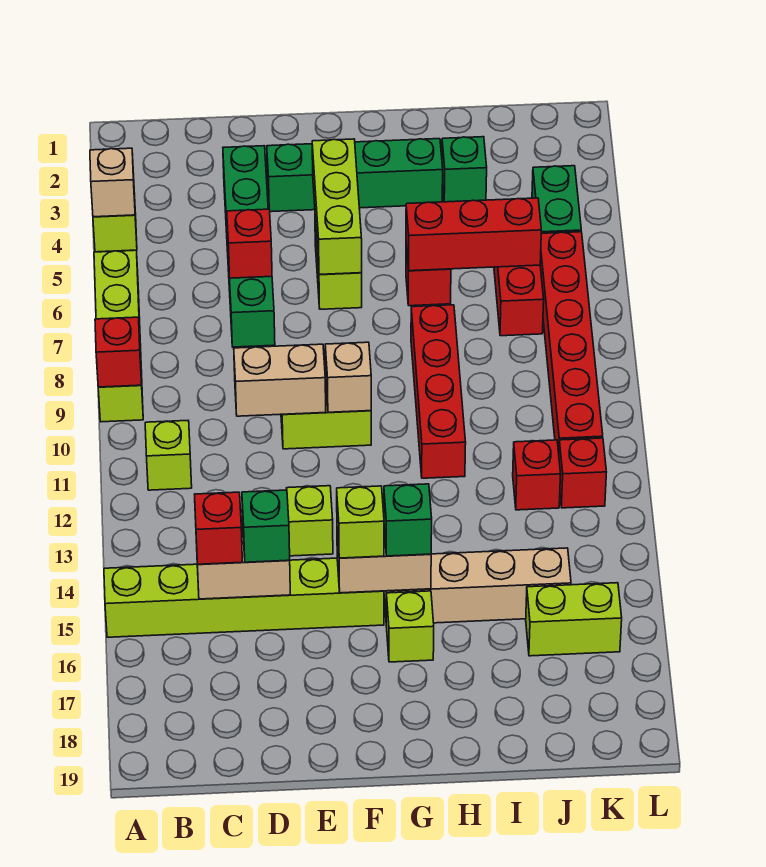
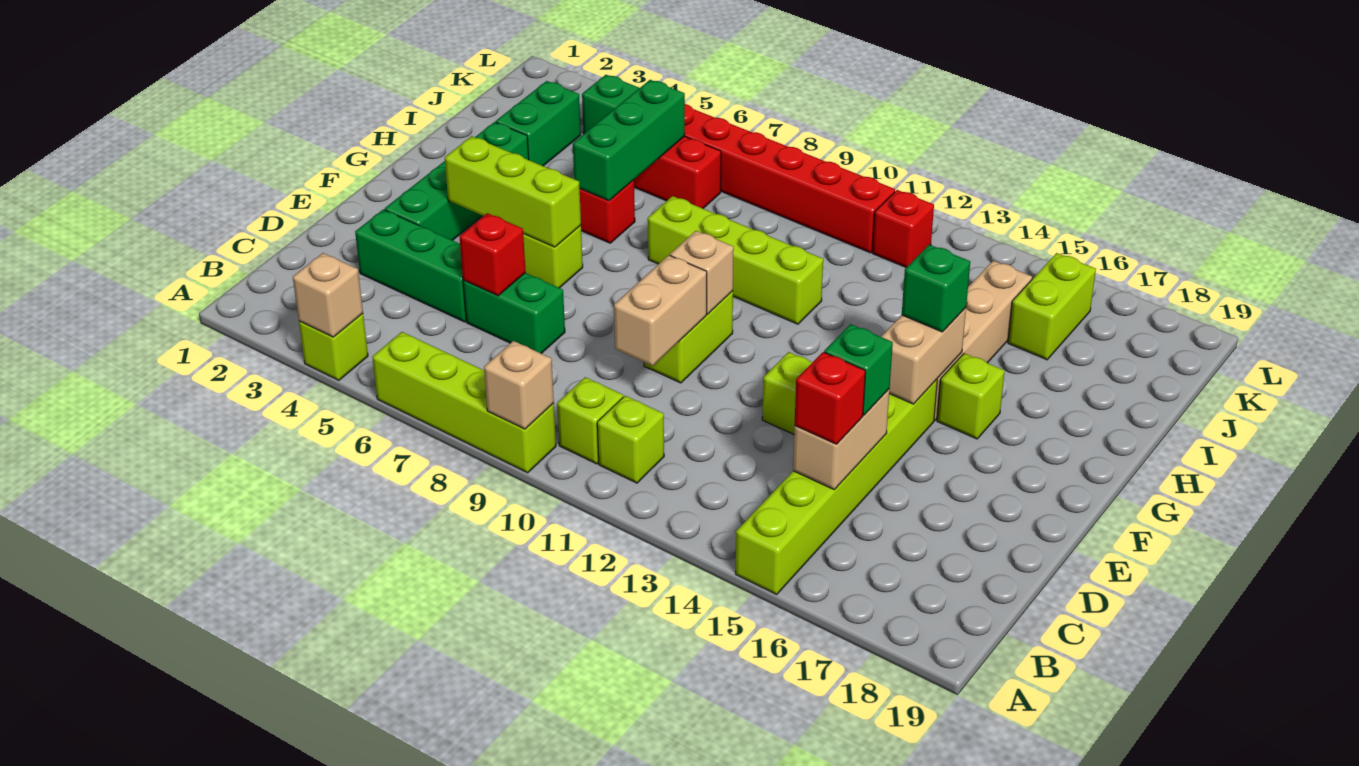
red 1x1 brick [95,317,142,387] -> tan 1x1 brick [484,341,554,429]
lime 1x1 brick [337,486,384,558] -> lime 1x1 brick moved to [557,377,623,464]
red 1x3 brick [406,198,541,271] -> green 1x3 brick [573,80,685,201]
red 1x4 brick [411,305,466,478] -> lime 1x4 brick [648,196,823,324]
green 1x1 brick [442,137,487,202] -> green 1x2 brick [496,81,581,166]
red 1x1 brick [513,440,561,510] -> none

